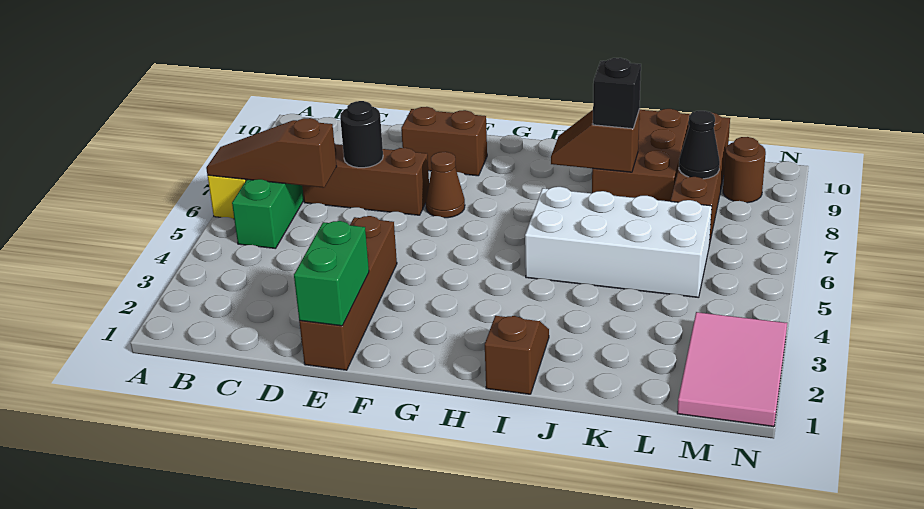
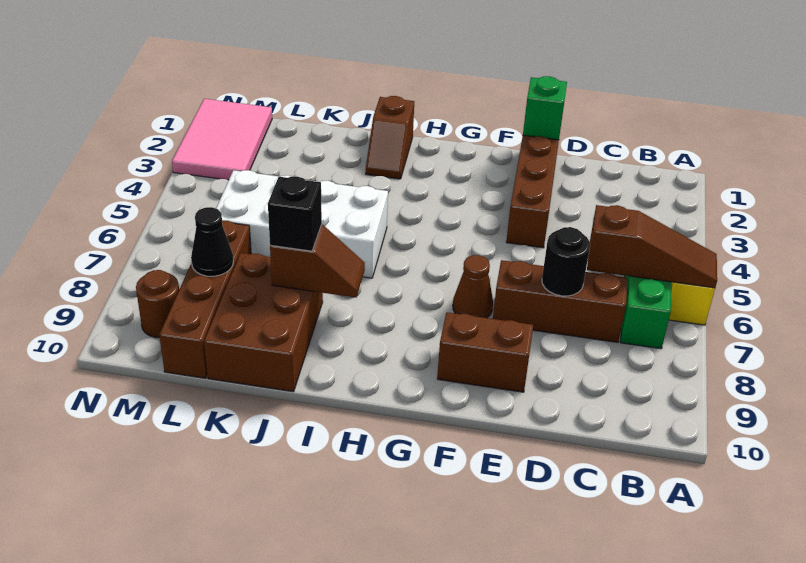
green 1x2 brick [294,221,369,326] -> green 1x1 brick [523,76,567,140]

